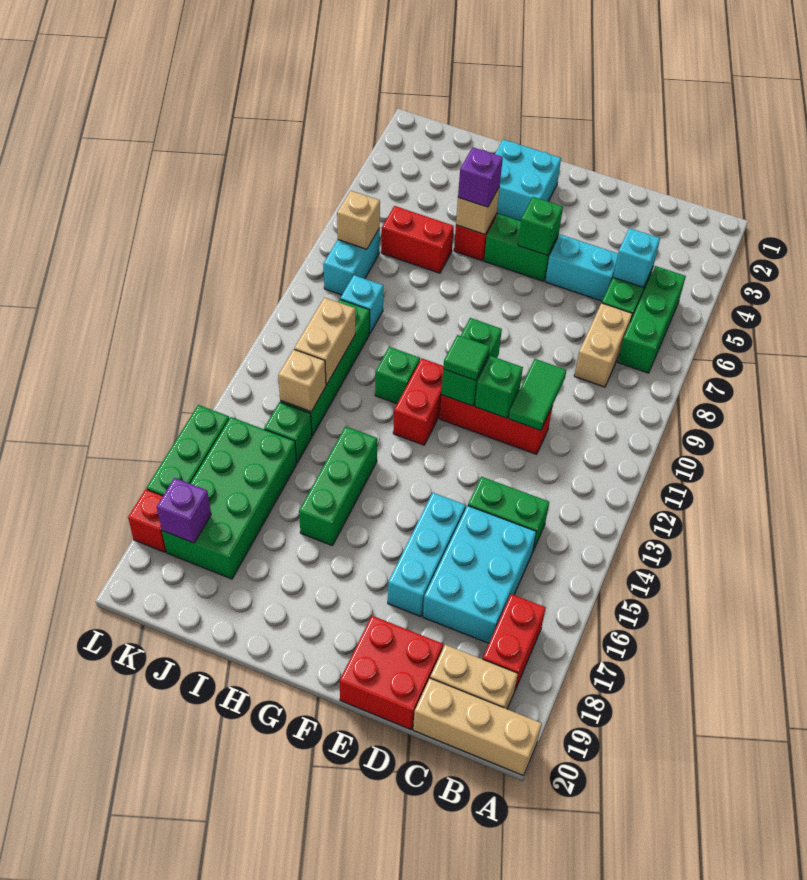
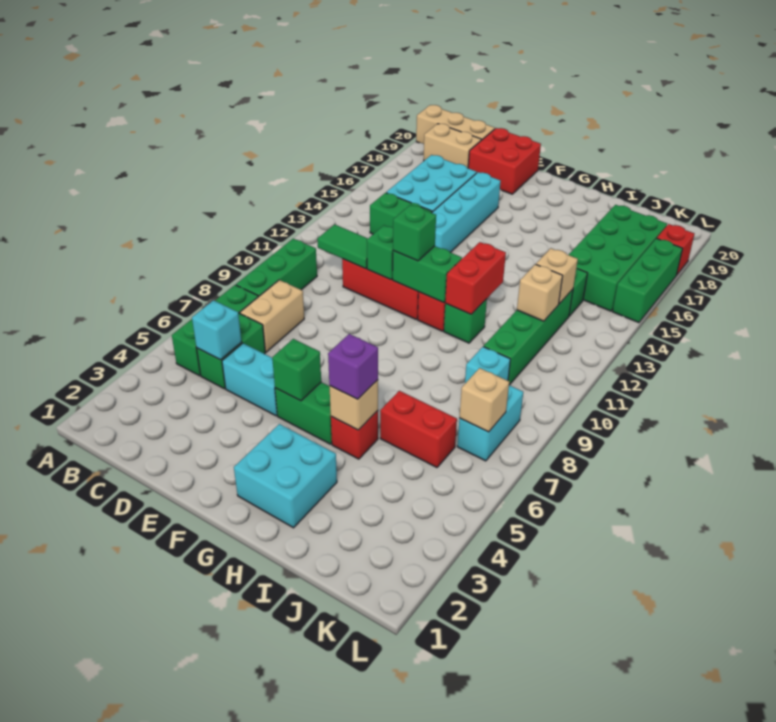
red 1x2 brick [483,594,546,690] -> red 1x2 brick moved to [445,242,506,314]
green 1x2 tile [509,359,566,430] -> green 1x2 tile turned to [317,225,368,269]
cyan 1x3 brick [388,493,466,617] -> cyan 1x4 brick [432,172,501,253]
green 1x2 brick [441,318,502,406] -> green 1x2 brick turned to [393,246,462,303]
green 1x1 tile [443,335,490,381] -> green 1x1 brick [393,205,436,261]
green 1x3 brick [299,426,377,546] -> green 1x3 brick moved to [236,239,317,297]
tan 1x2 brick [294,297,355,385] -> tan 1x1 brick [517,264,563,321]
purple 1x1 brick [157,478,211,543] -> none

